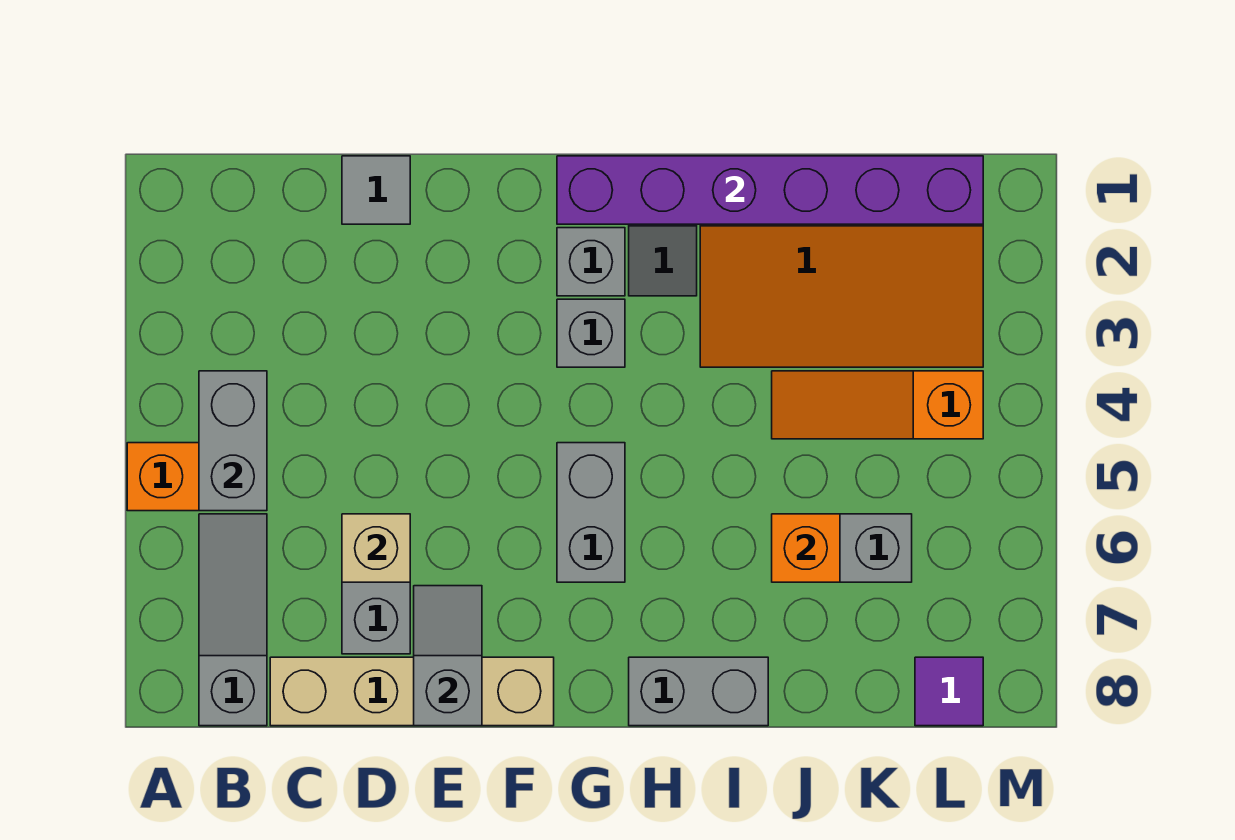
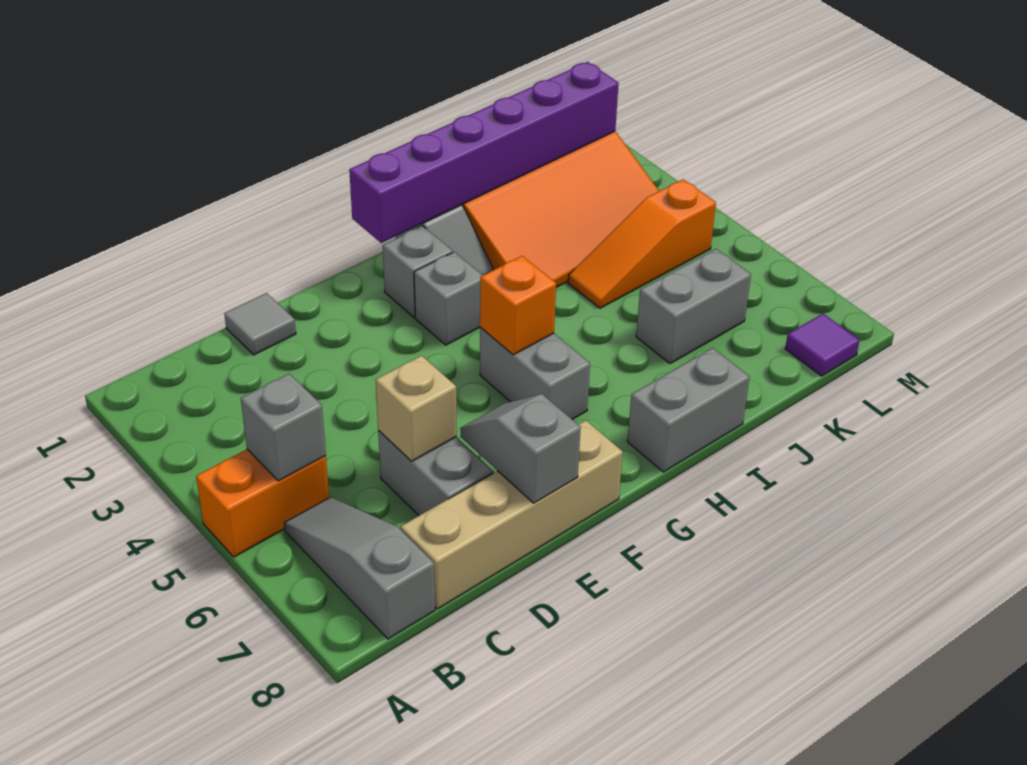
grey 1x2 brick [199,371,267,511] -> grey 1x1 brick [241,374,326,481]
orange 1x1 brick [772,514,840,582] -> orange 1x1 brick moved to [480,256,556,355]

